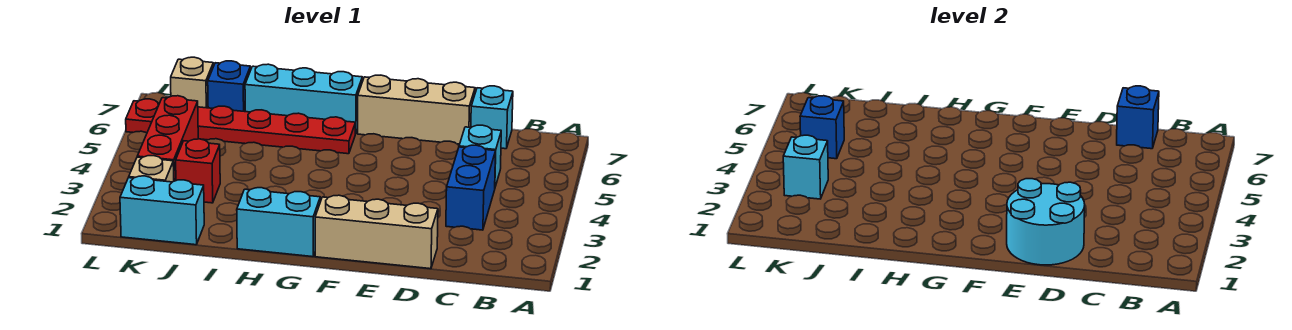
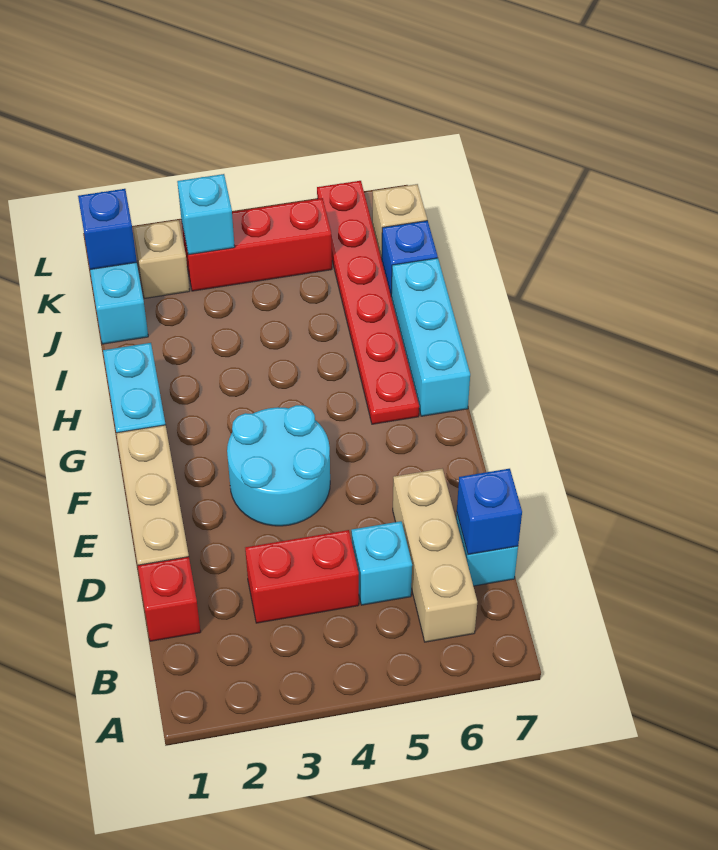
blue 1x2 brick [446,145,496,230] -> red 1x2 brick [245,530,359,623]
cyan 2x2 round brick [1007,179,1085,265] -> cyan 2x2 round brick moved to [227,405,330,526]
tan 1x3 brick [358,75,475,144] -> tan 1x3 brick moved to [393,469,477,642]
red 1x1 brick [176,139,220,203] -> red 1x1 brick moved to [138,557,201,641]
blue 1x1 brick [800,96,844,159] -> blue 1x1 brick moved to [78,189,137,270]

